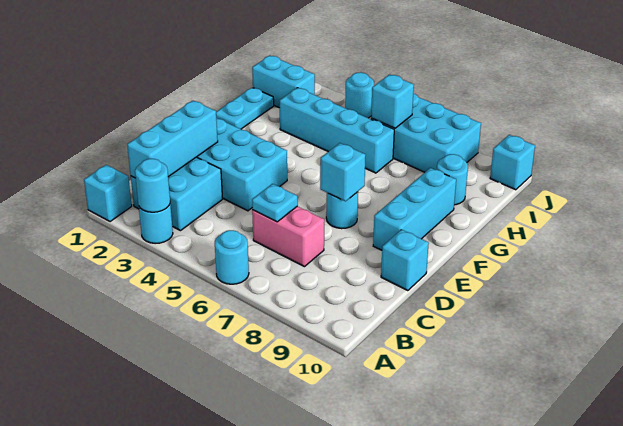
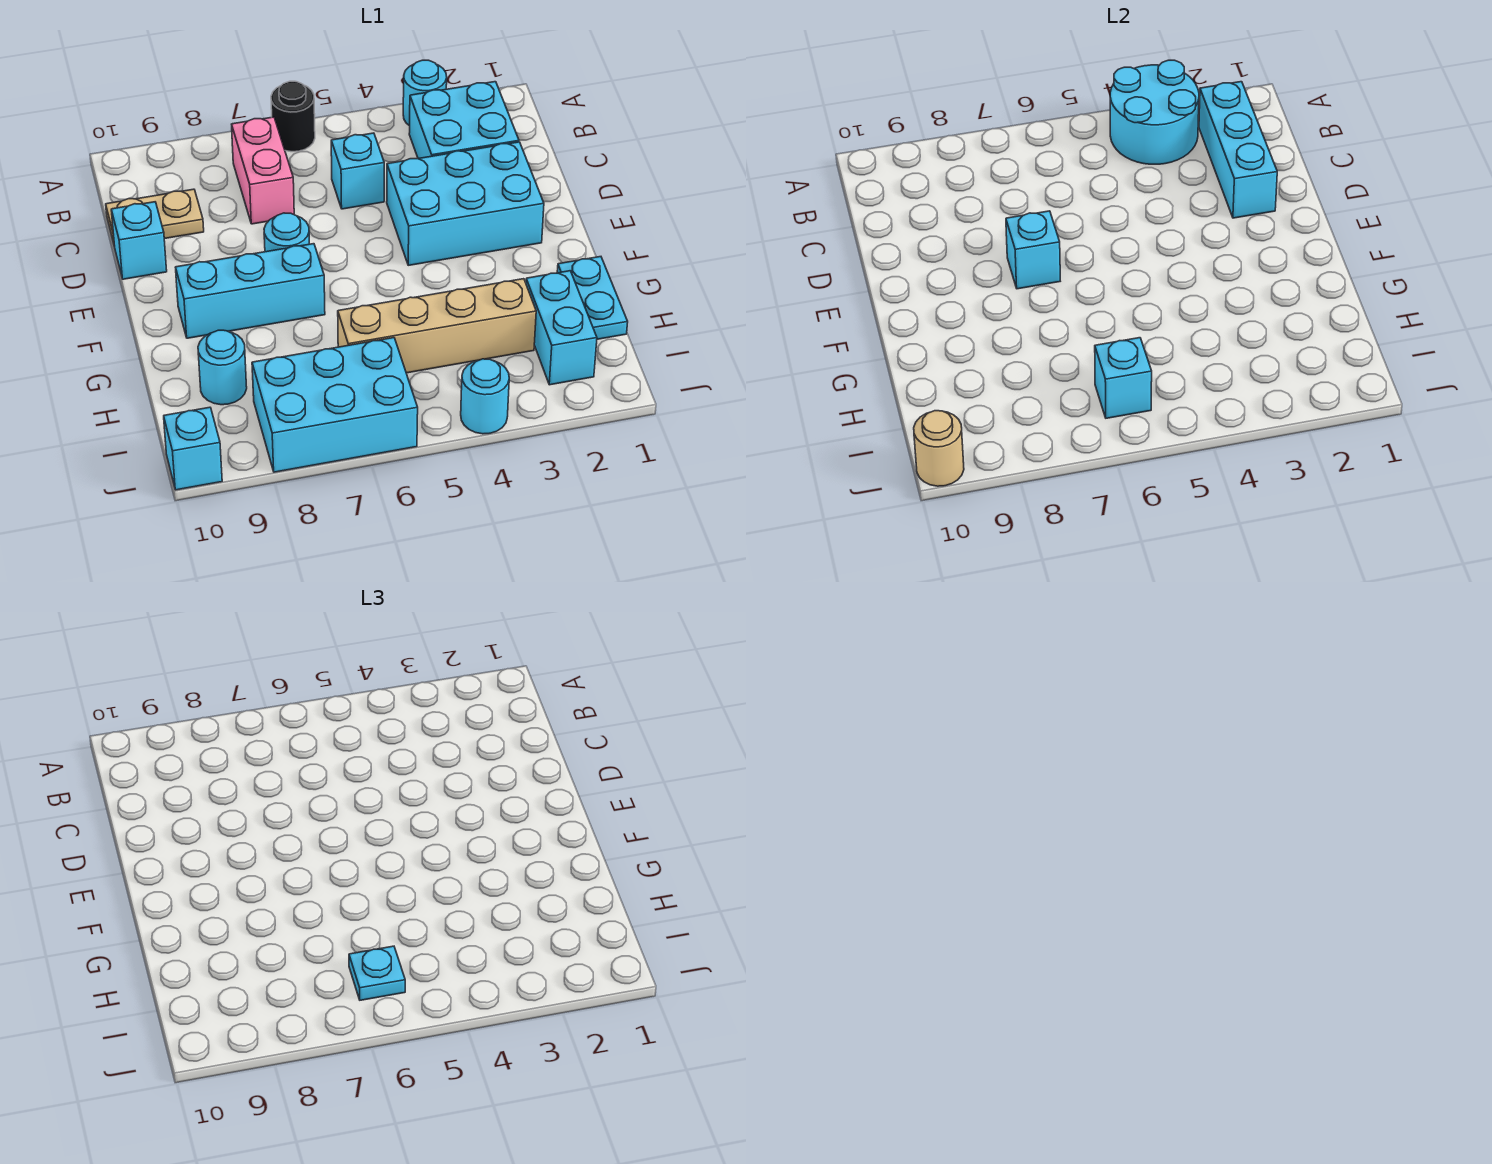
cyan 1x1 brick [84,165,132,222] -> cyan 1x1 brick moved to [331,133,384,209]
cyan 1x1 round brick [135,159,170,212] -> cyan 2x2 round brick [1110,60,1199,164]
cyan 1x1 round brick [215,230,249,284] -> black 1x1 round brick [271,81,315,152]
pink 1x2 brick [252,206,324,267] -> pink 1x2 brick turned to [232,117,294,224]
cyan 1x1 plate [252,184,298,222] -> cyan 1x1 plate moved to [349,946,405,1000]
none -> tan 1x2 plate [106,189,204,247]
cyan 1x3 brick [373,168,456,250] -> cyan 1x3 brick turned to [176,244,325,338]
cyan 1x4 brick [279,88,394,173] -> tan 1x4 brick [338,279,536,373]
cyan 1x2 brick [252,56,315,108] -> cyan 1x2 brick turned to [526,271,597,385]
none -> tan 1x1 round brick [914,411,964,486]

